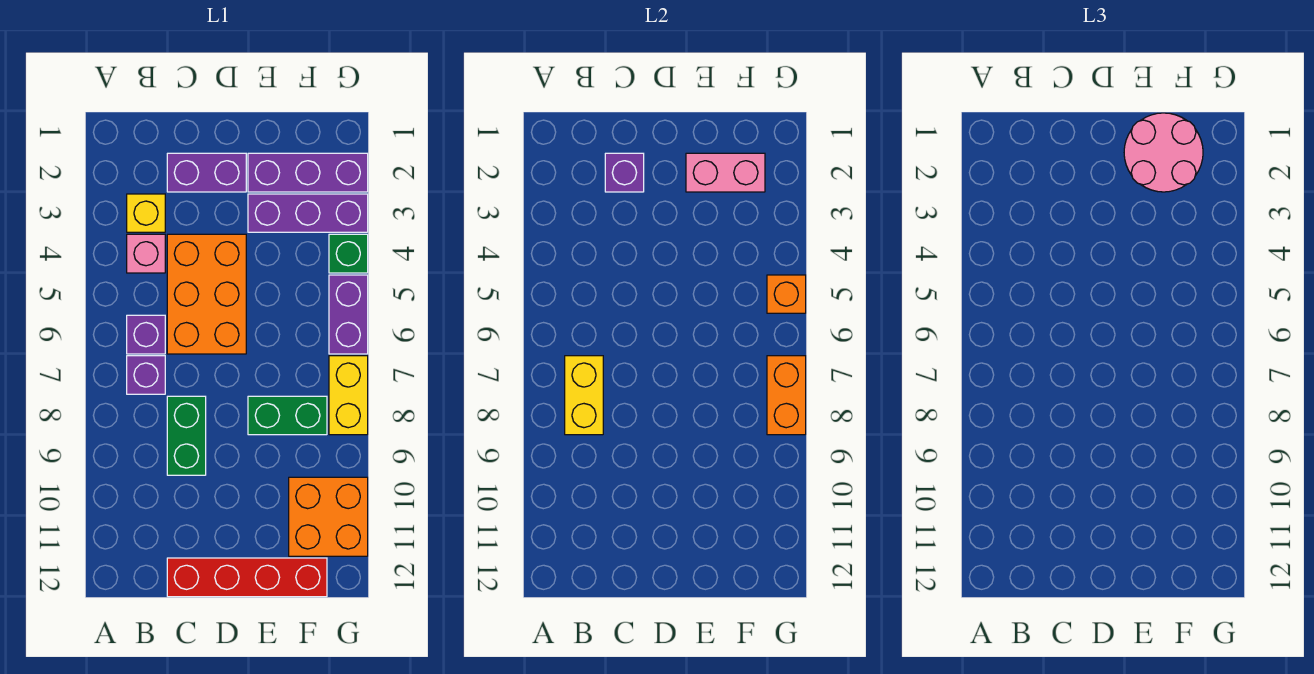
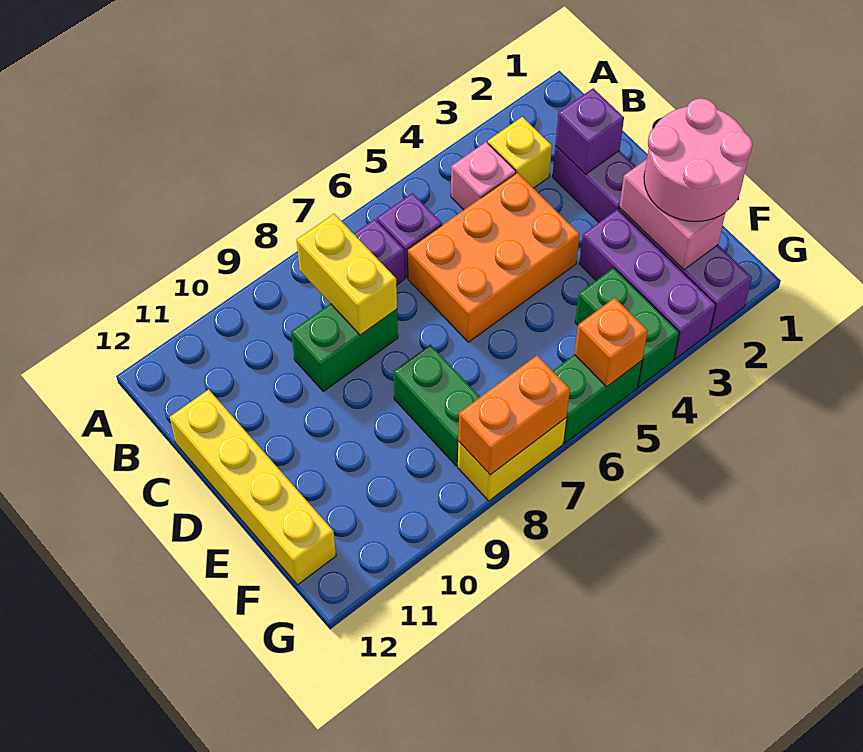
yellow 1x2 brick [565,356,603,435] -> yellow 1x2 brick turned to [297,214,397,335]
red 1x4 brick [167,558,327,597] -> yellow 1x4 brick [170,389,336,585]
orange 2x2 brick [289,477,368,556] -> none
green 1x1 brick [329,234,368,273] -> green 1x2 brick [575,268,679,387]
purple 1x2 brick [329,275,368,354] -> green 1x2 brick [553,355,642,443]

